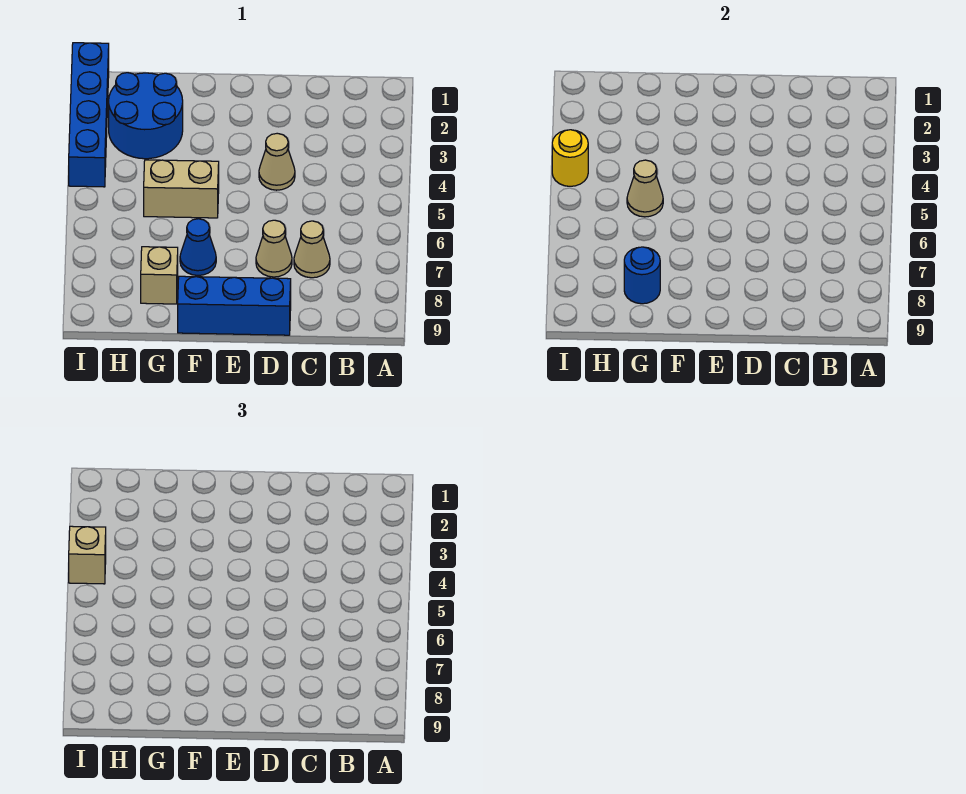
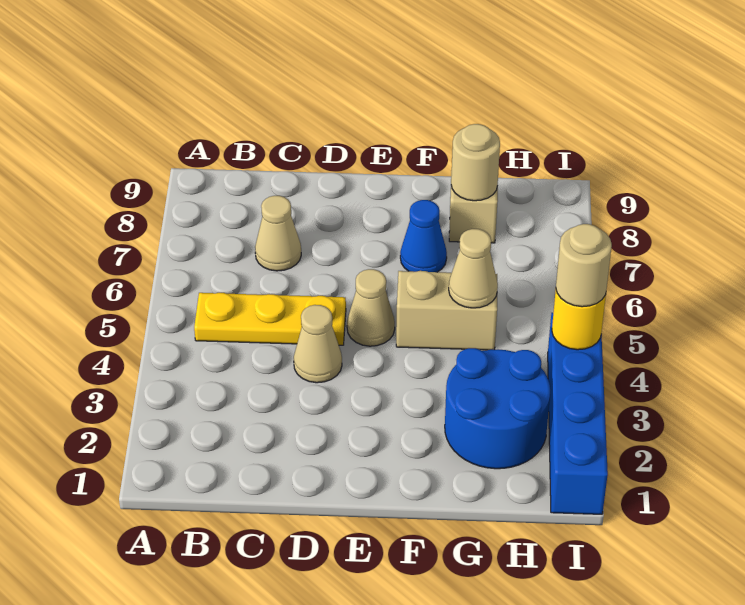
none -> yellow 1x3 plate [194,293,346,345]
tan 1x1 cone [256,220,292,277] -> tan 1x1 cone moved to [347,269,395,346]
blue 1x3 brick [178,276,291,335] -> none
blue 1x1 round brick [624,247,660,304] -> tan 1x1 round brick [451,124,500,201]
tan 1x1 brick [69,526,106,584] -> tan 1x1 round brick [556,224,612,307]

